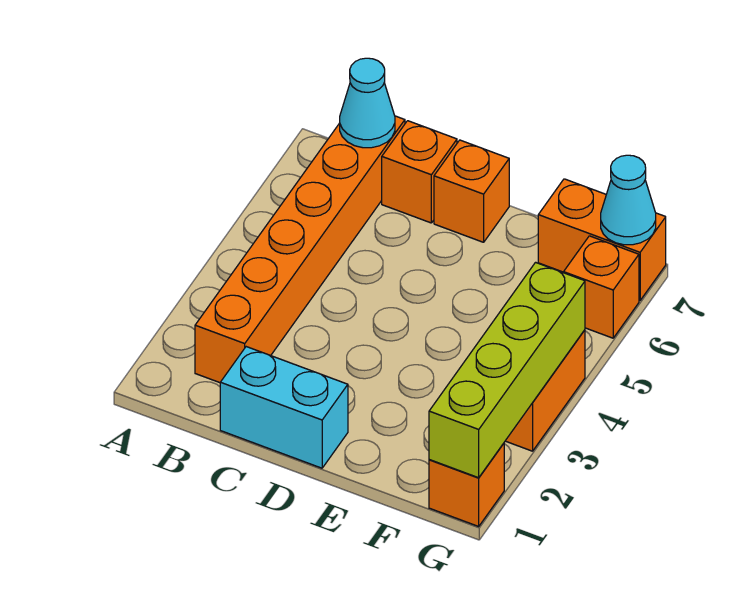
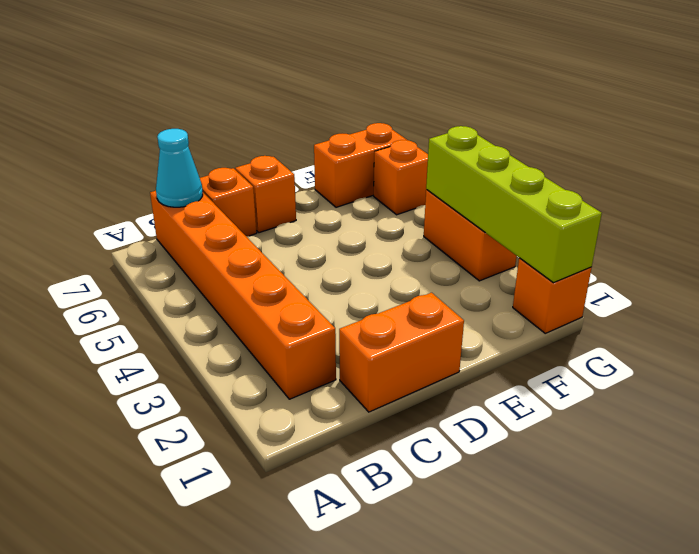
cyan 1x2 brick [220,347,348,468] -> orange 1x2 brick [339,293,464,412]
cyan 1x1 cone [601,155,656,245] -> none

